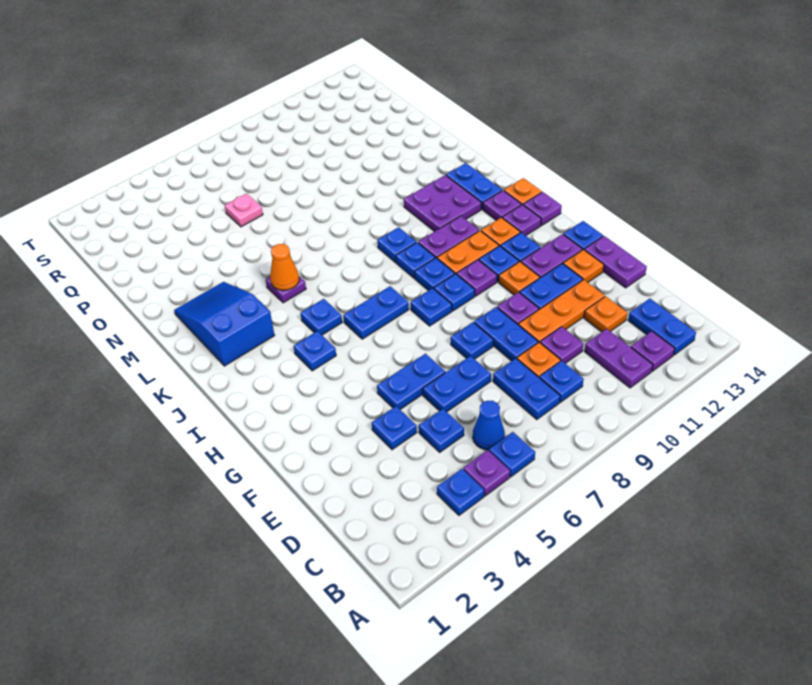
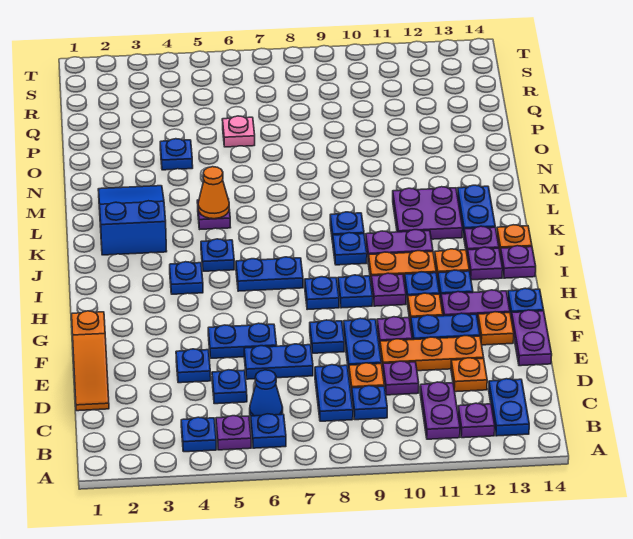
none -> orange 1x3 slope [72,311,109,411]
blue 1x1 plate [414,258,455,291] -> blue 1x1 plate moved to [160,139,193,170]

